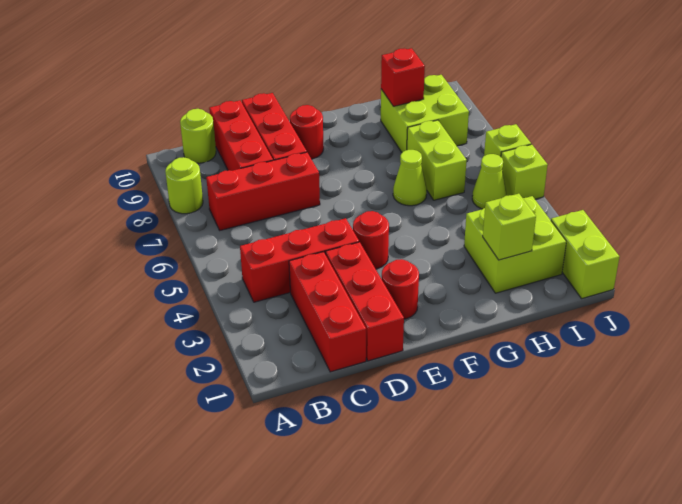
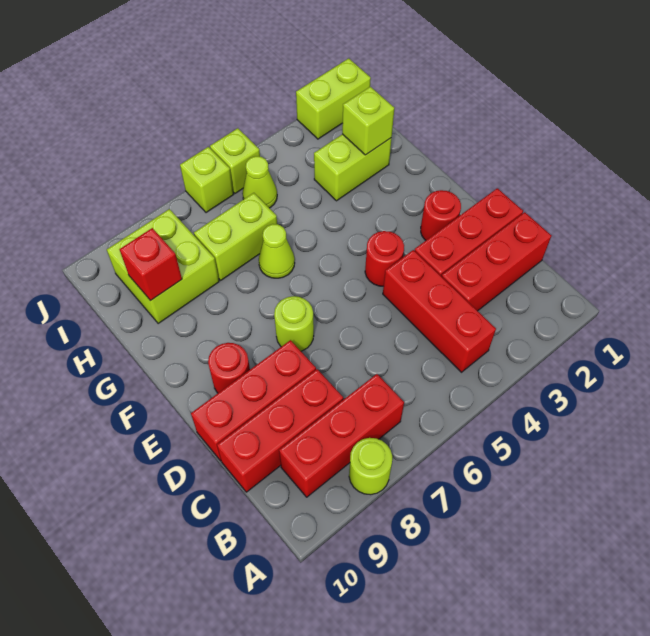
red 1x3 brick [206,152,320,230] -> red 1x3 brick turned to [279,374,404,497]
lime 1x1 round brick [180,109,216,163] -> lime 1x1 round brick moved to [274,296,314,351]
lime 2x2 brick [464,196,566,293] -> lime 1x2 brick [314,134,392,201]

